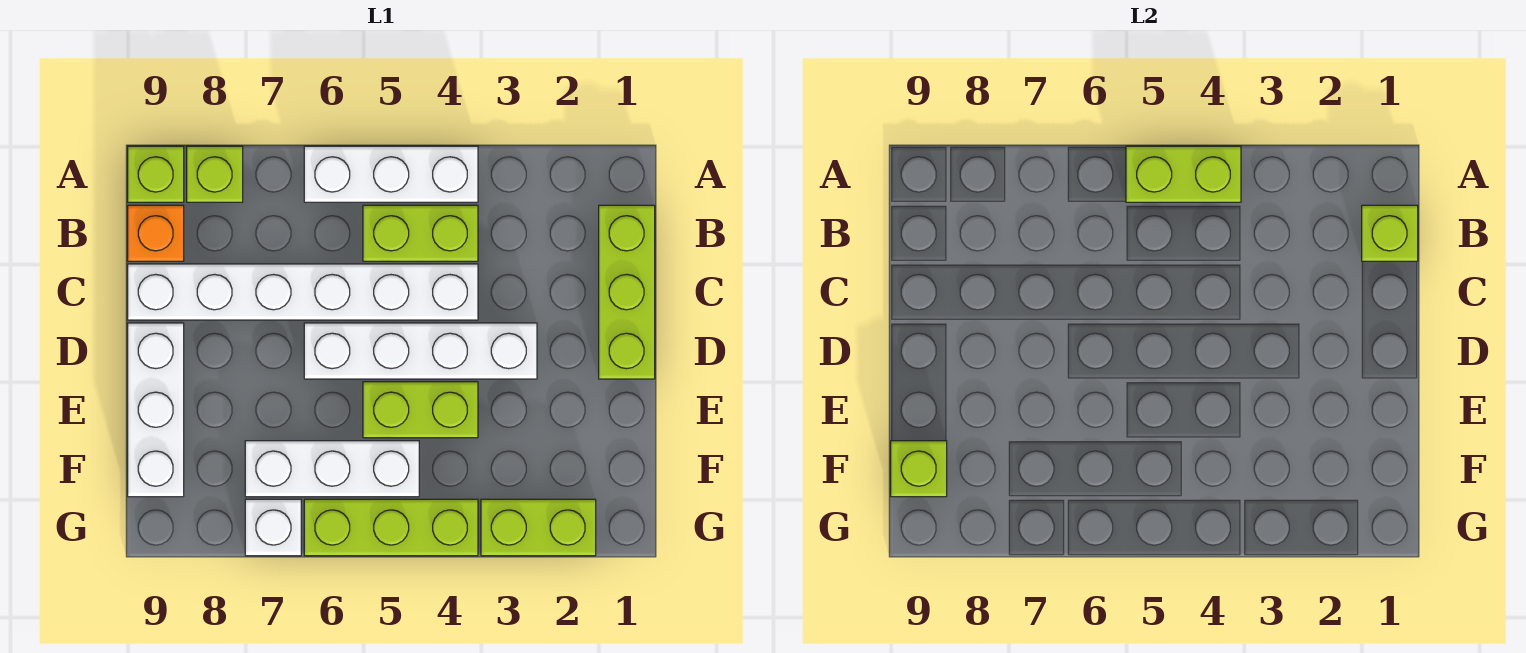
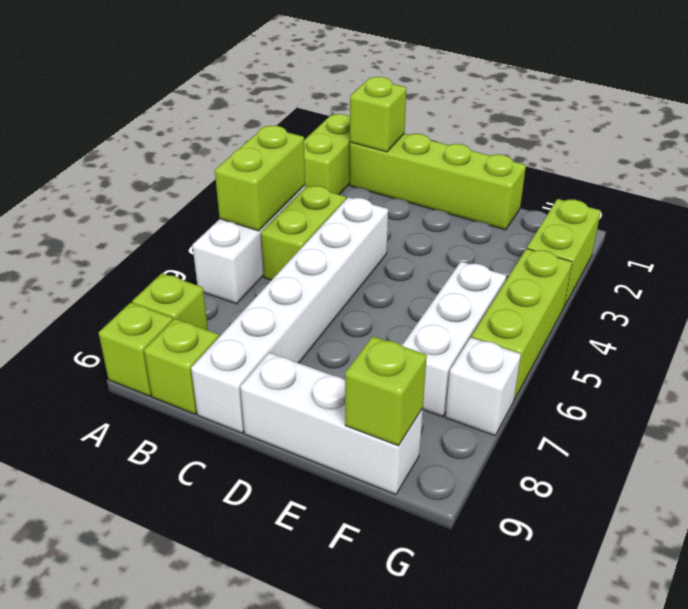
lime 1x3 brick [599,205,655,379] -> lime 1x4 brick [350,134,526,230]
orange 1x1 brick [128,205,184,261] -> lime 1x1 brick [144,319,219,414]
white 1x4 brick [304,323,537,379] -> none
lime 1x2 brick [363,382,478,438] -> lime 1x2 brick moved to [304,114,350,195]

